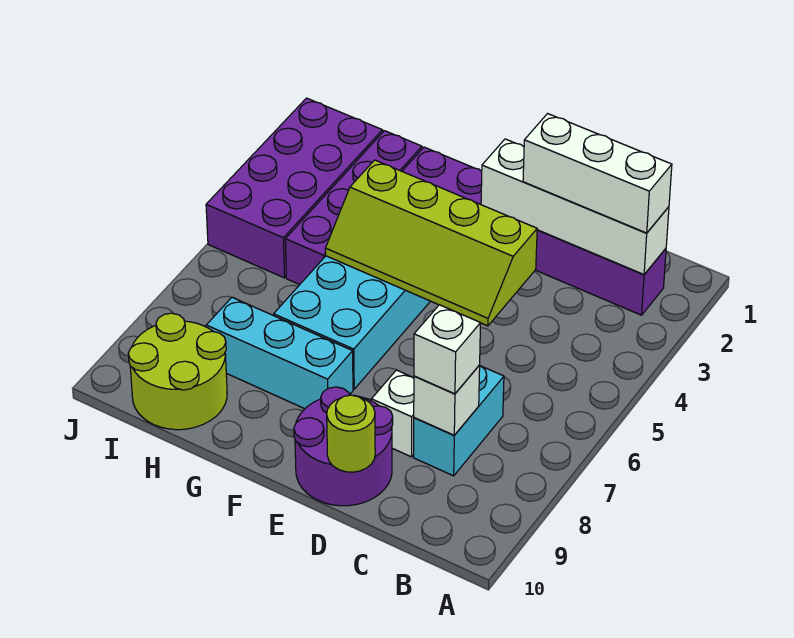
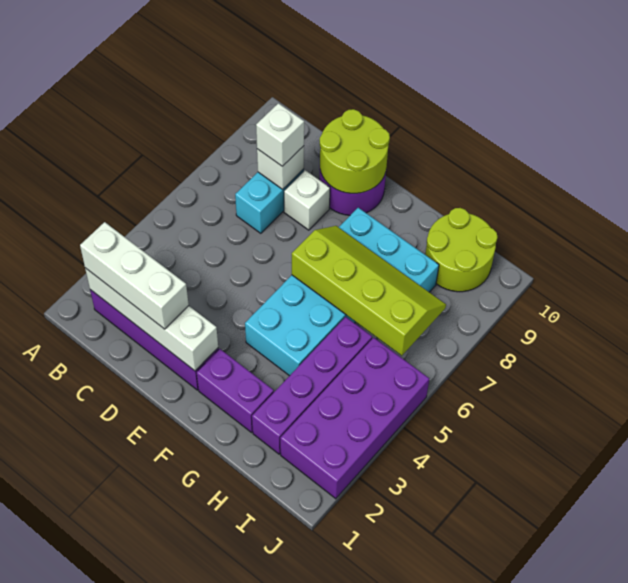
lime 2x4 slope [325,160,537,326] -> lime 2x4 slope moved to [292,226,446,356]
lime 1x1 round brick [327,395,375,472] -> lime 2x2 round brick [320,109,390,193]

